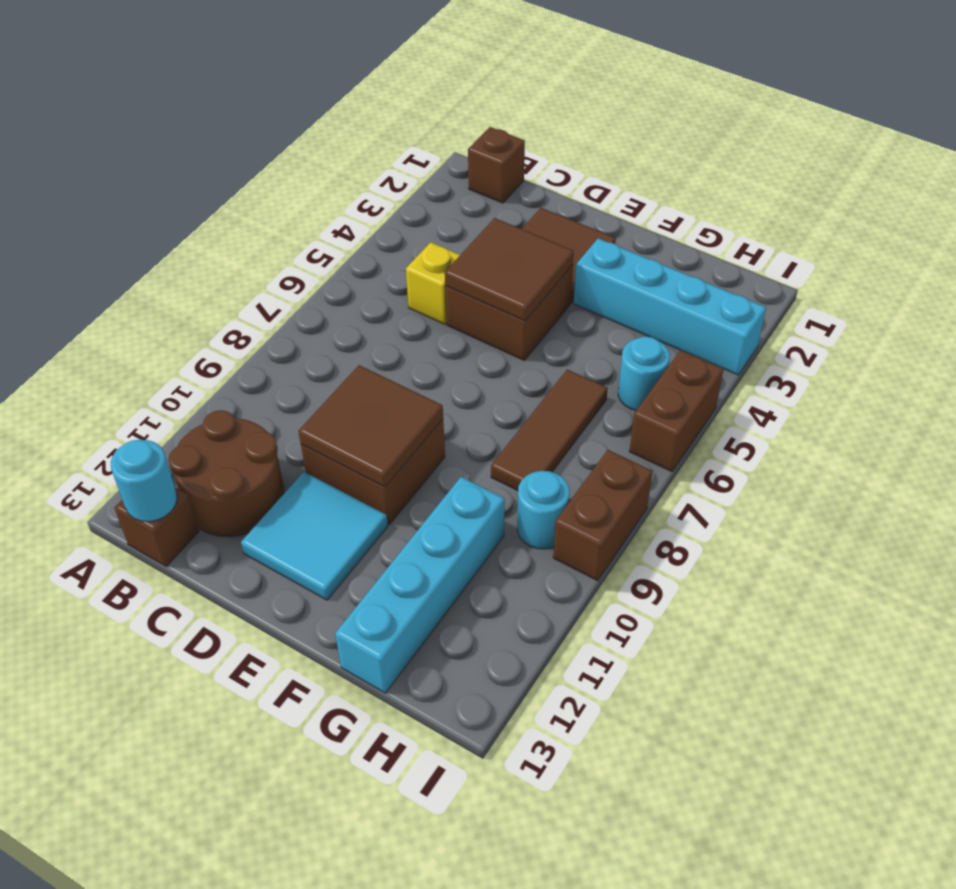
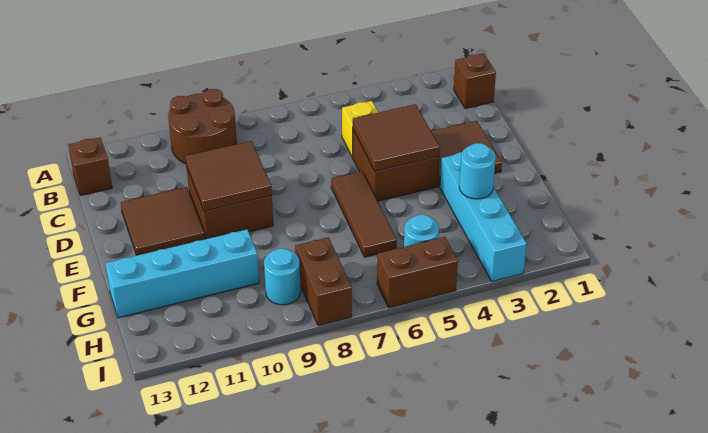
brown 2x2 round brick [168,410,284,537] -> brown 2x2 round brick moved to [168,89,237,164]
cyan 1x1 round brick [111,440,177,522] -> cyan 1x1 round brick moved to [459,143,496,199]
cyan 2x2 tile [241,472,388,600] -> brown 2x2 tile [121,187,205,256]
brown 1x3 tile [491,370,608,491] -> brown 1x3 tile turned to [331,171,397,257]
brown 1x2 brick [553,450,653,581] -> brown 1x2 brick turned to [295,237,352,326]

